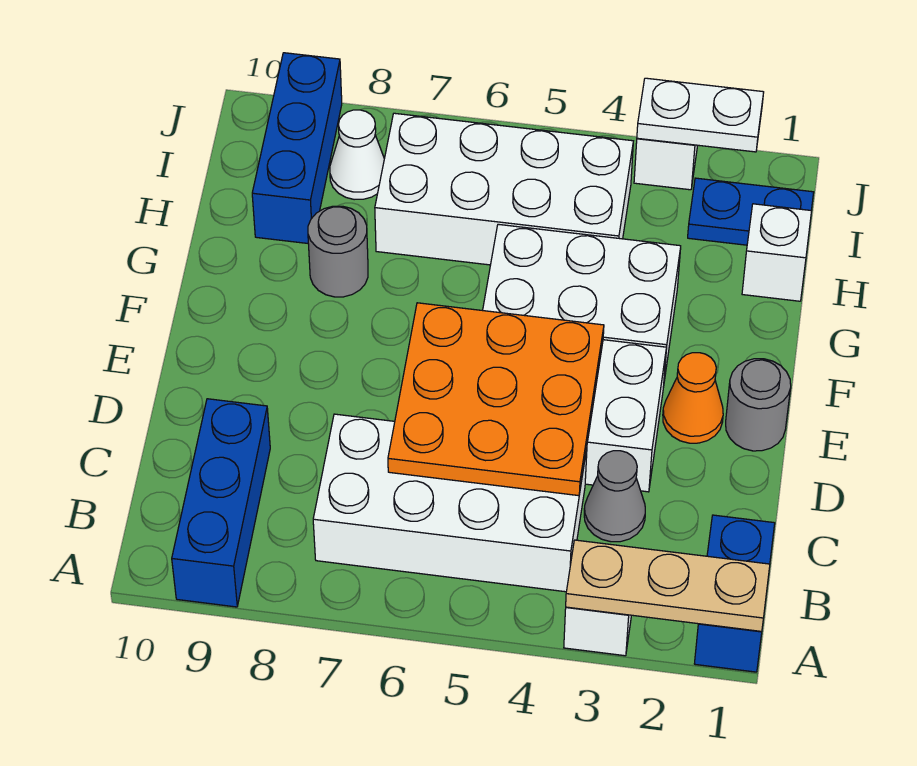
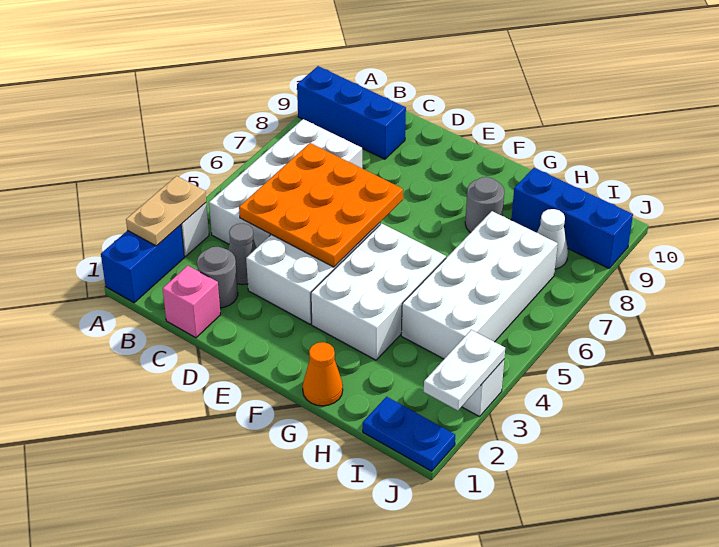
blue 1x2 brick [694,515,775,672] -> blue 1x2 brick turned to [101,225,184,303]
tan 1x3 plate [566,540,770,631] -> tan 1x2 plate [126,176,206,246]
none -> pink 1x1 brick [163,266,220,338]
grey 1x1 round brick [726,359,791,451] -> grey 1x1 round brick moved to [197,247,238,308]
orange 1x1 cone [663,353,723,443] -> orange 1x1 cone moved to [303,342,343,406]
white 1x1 brick [742,204,811,301] -> none
blue 1x2 plate [688,178,814,245] -> blue 1x2 plate turned to [363,397,455,471]

